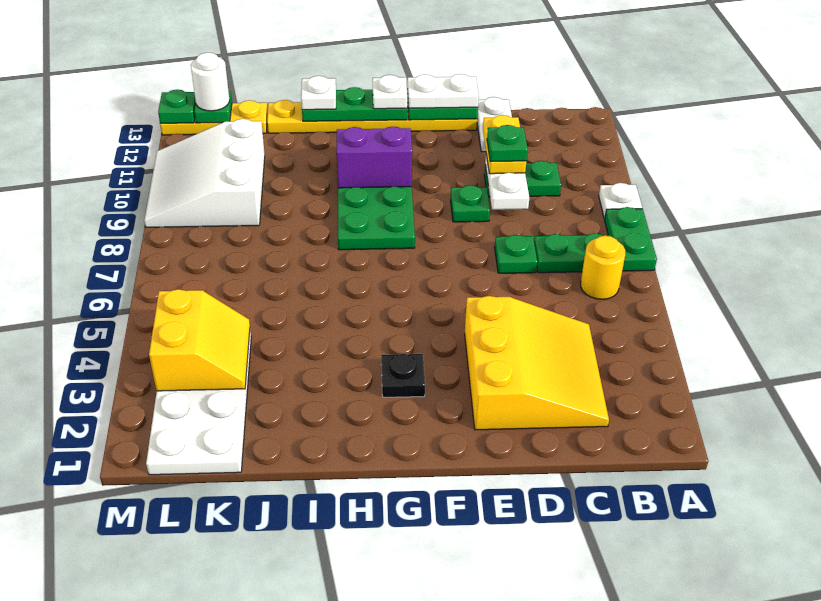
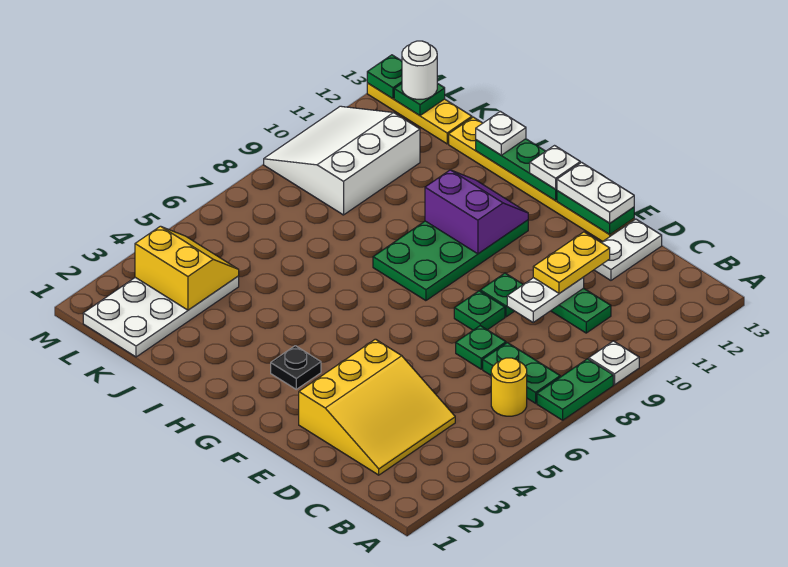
green 1x1 plate [487,125,528,162] -> green 1x1 plate moved to [454,291,505,330]
yellow 2x2 slope [149,289,250,391] -> yellow 2x2 slope turned to [135,226,239,310]

